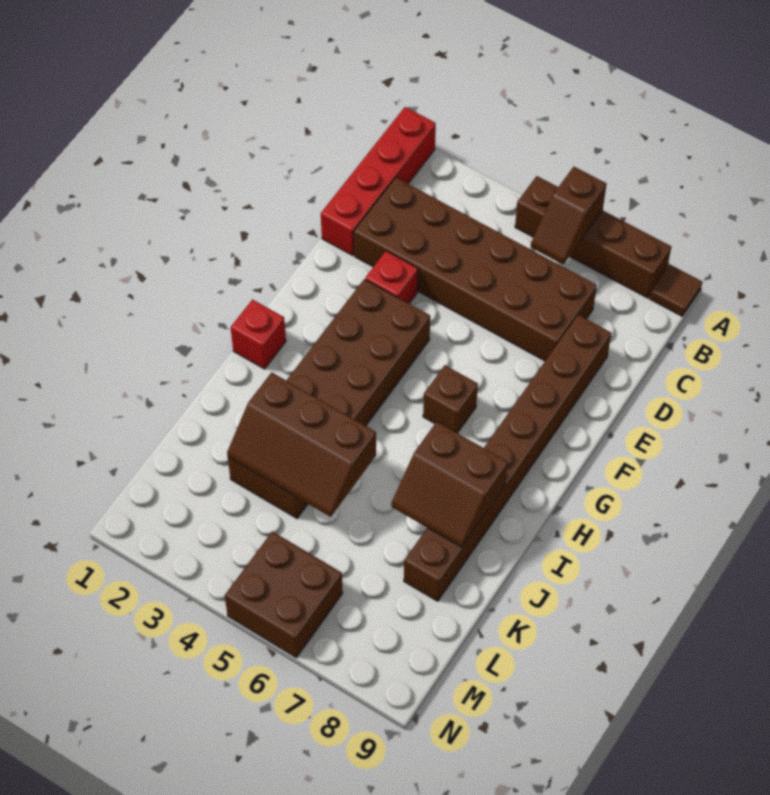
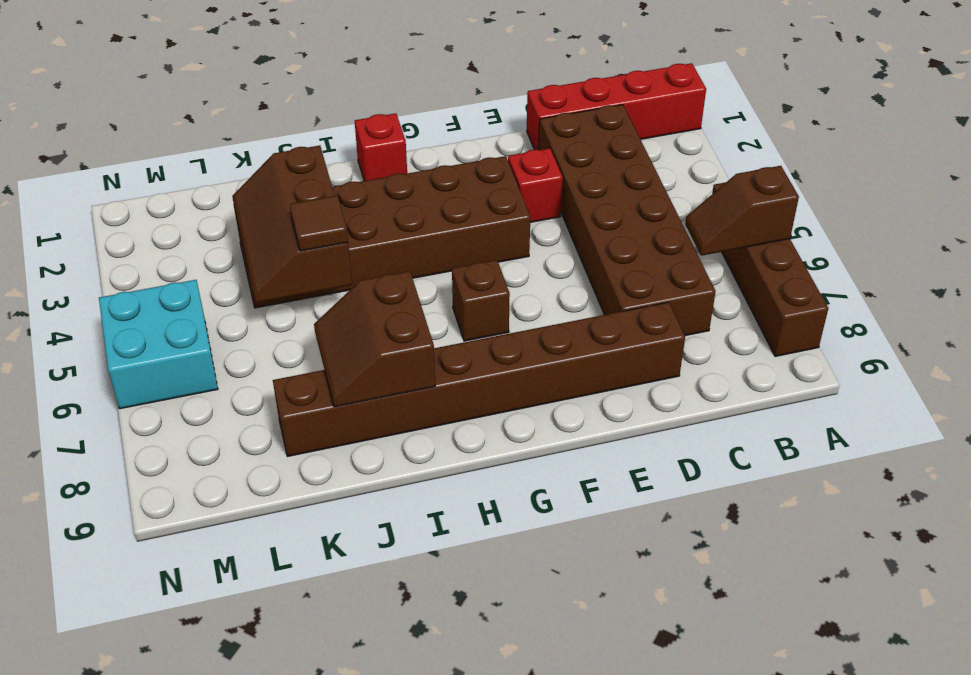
brown 1x1 tile [650,265,702,316] -> brown 1x1 tile moved to [290,196,348,251]
brown 2x2 brick [225,531,343,658] -> cyan 2x2 brick [99,280,218,409]

